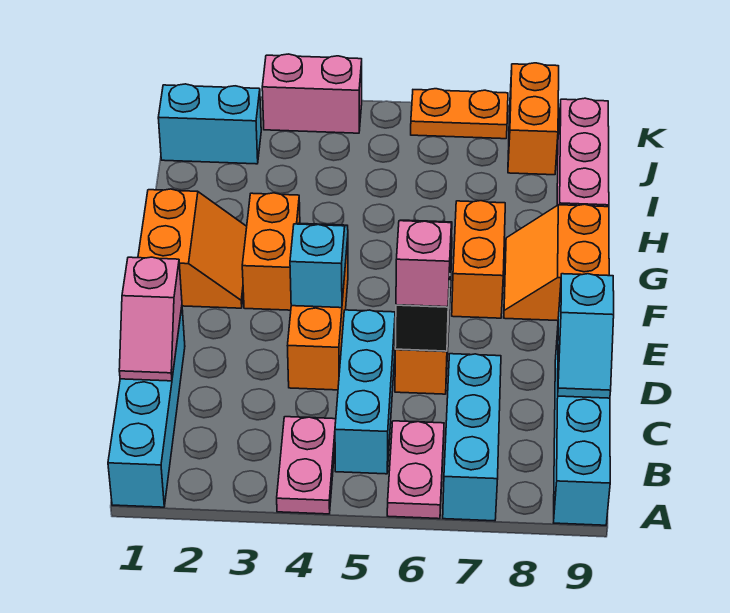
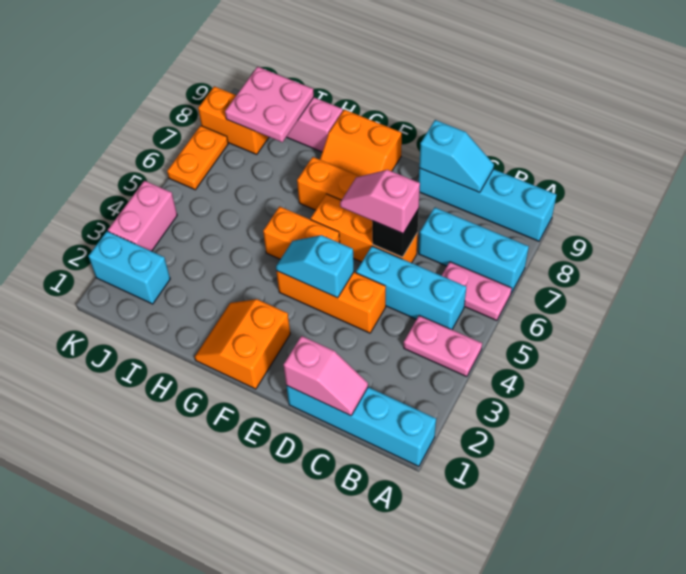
orange 2x2 slope [138,189,247,308] -> orange 2x2 slope turned to [195,299,290,389]
orange 1x2 brick [242,193,300,310] -> orange 1x2 brick moved to [263,206,340,259]
none -> pink 2x2 plate [225,67,314,142]
cyan 1x2 brick [158,84,261,164] -> cyan 1x2 brick turned to [88,231,170,304]

